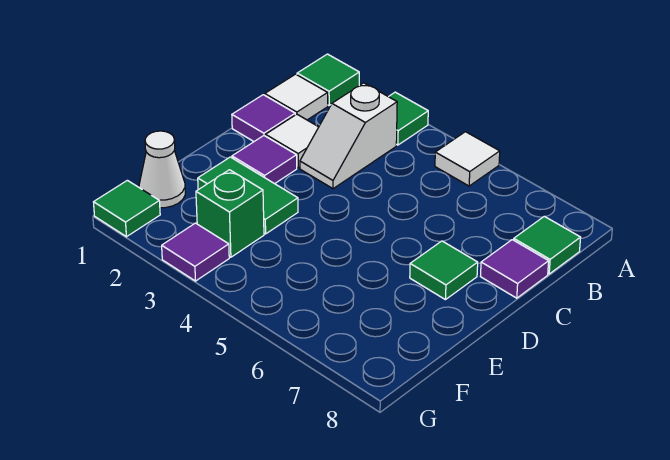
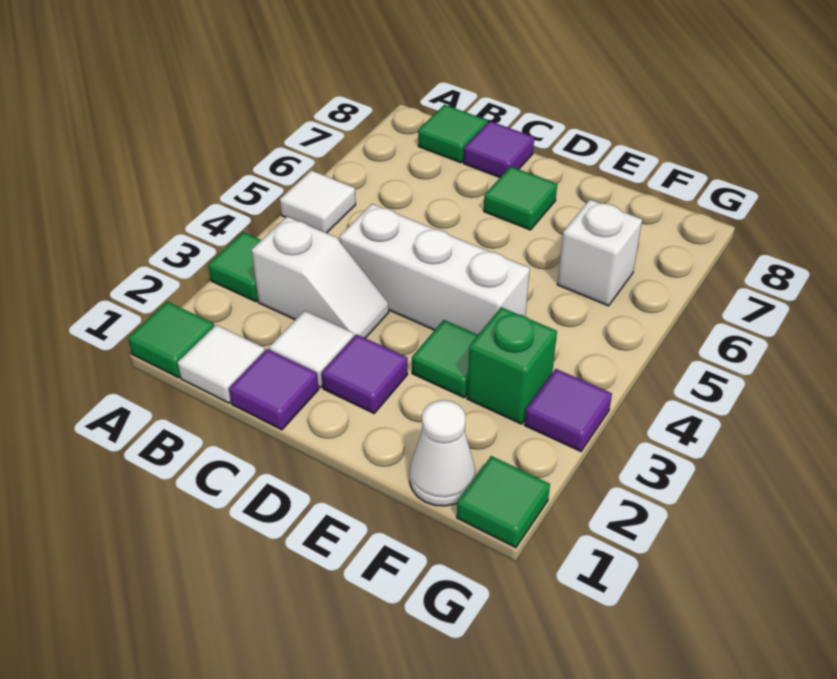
none -> white 1x3 brick [339,204,530,335]
green 1x2 tile [198,157,298,234] -> green 1x1 tile [412,320,478,398]
none -> white 1x1 brick [557,200,642,306]

